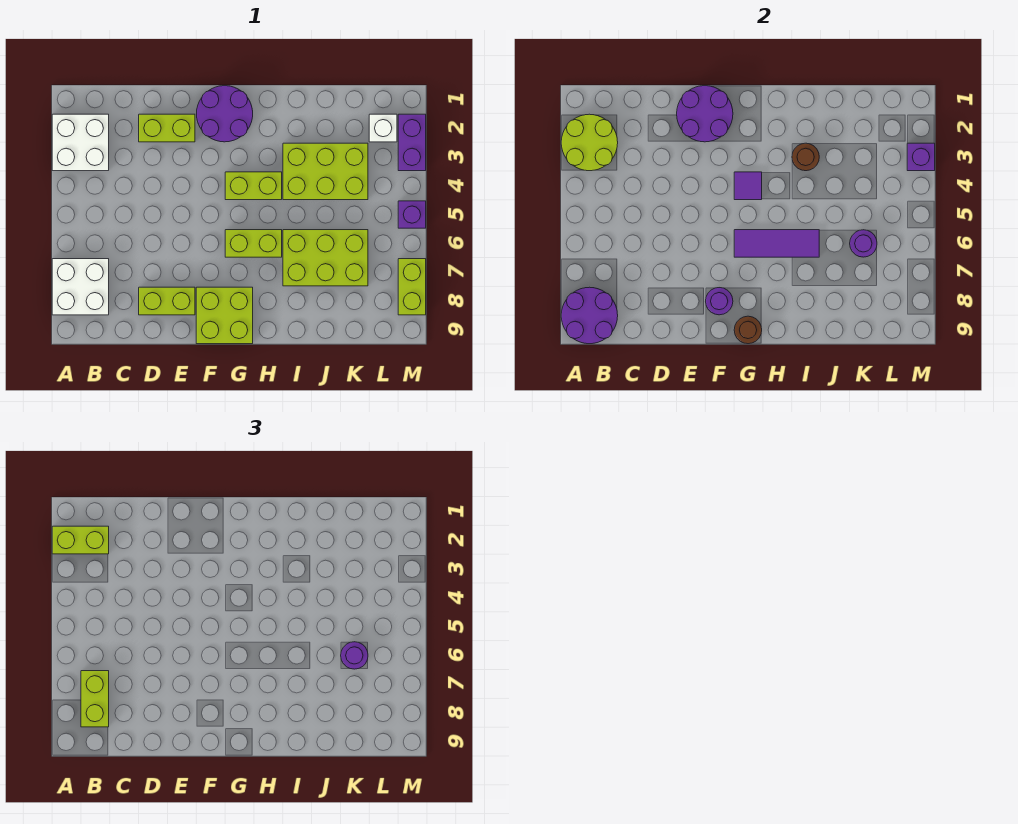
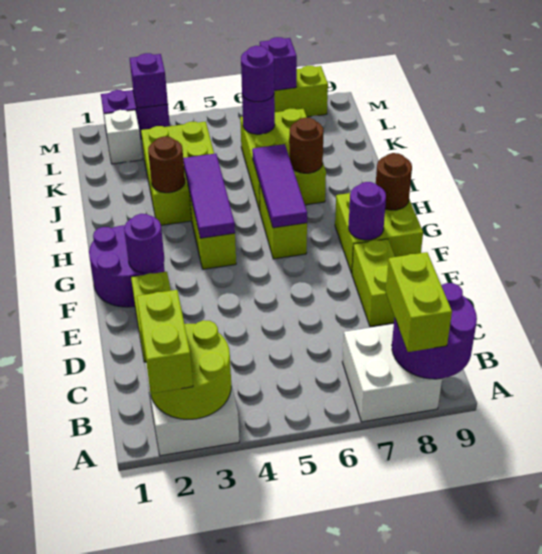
lime 1x2 brick [81,671,109,727] -> lime 1x2 brick turned to [386,252,452,352]
purple 2x2 round brick [677,86,733,142] -> purple 1x1 round brick [124,214,164,273]
purple 1x1 tile [734,172,762,200] -> purple 1x3 tile [183,154,235,238]
none -> brown 1x1 round brick [290,118,324,173]
purple 1x1 brick [398,201,426,228] -> purple 1x1 brick moved to [260,37,297,90]

